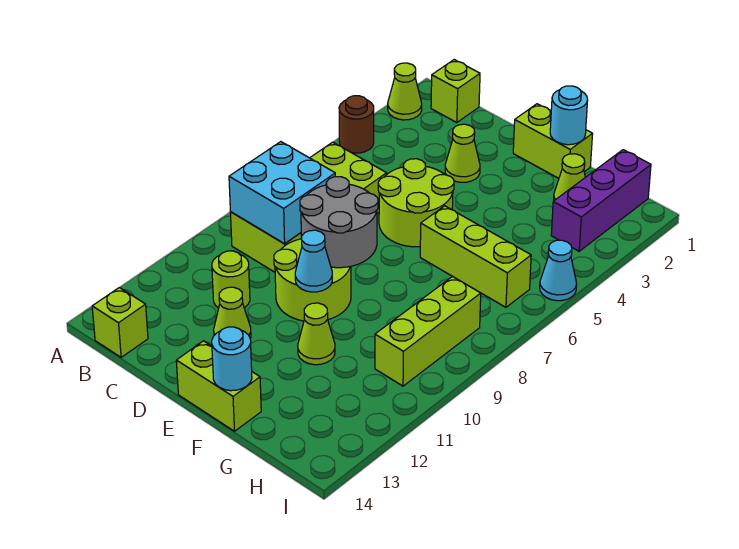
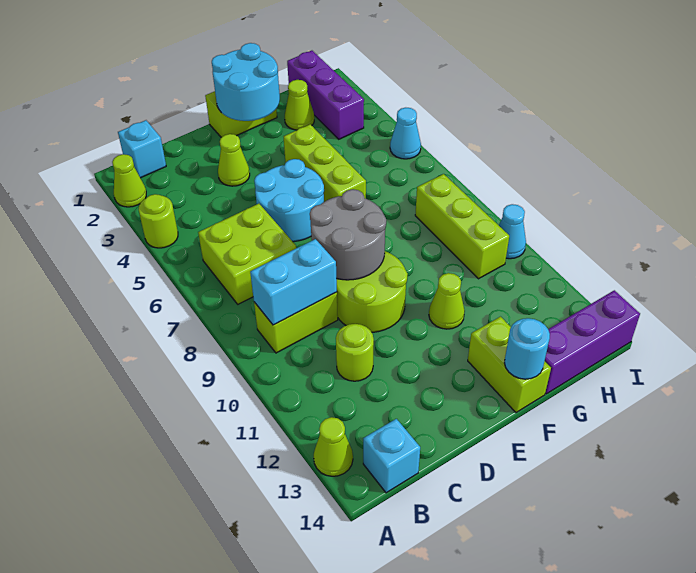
brown 1x1 round brick [339,96,374,153] -> lime 1x1 round brick [139,194,178,248]
lime 1x1 brick [431,60,480,123] -> cyan 1x1 brick [118,120,166,178]
cyan 2x2 brick [229,142,335,244] -> cyan 1x2 brick [250,239,337,325]
lime 1x1 brick [92,288,148,357] -> cyan 1x1 brick [363,419,420,493]
lime 2x2 round brick [378,159,454,247] -> cyan 2x2 round brick [254,159,324,242]
lime 1x1 cone [214,287,251,338] -> lime 1x1 cone moved to [314,417,353,476]
cyan 1x1 cone [295,230,332,292] -> cyan 1x1 cone moved to [499,204,526,259]
lime 1x2 brick [176,341,261,431] -> lime 1x2 brick turned to [468,317,551,413]
cyan 1x1 round brick [550,86,588,145] -> cyan 2x2 round brick [212,43,280,121]
lime 1x3 brick [420,206,531,307] -> lime 1x3 brick turned to [284,124,366,202]
none -> purple 1x3 brick [545,290,640,394]

